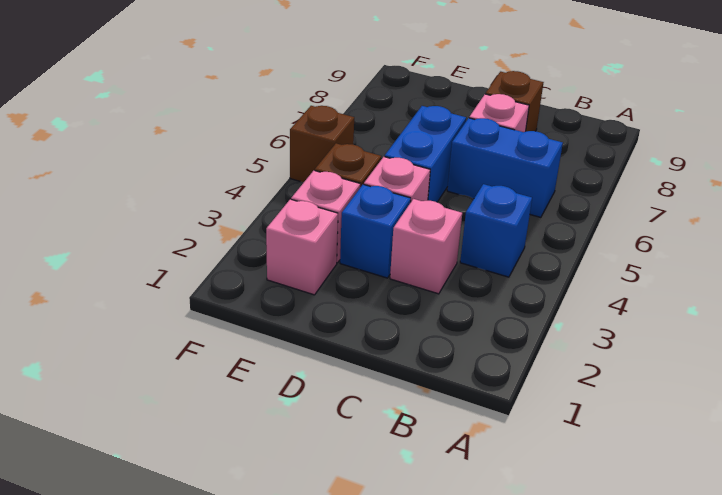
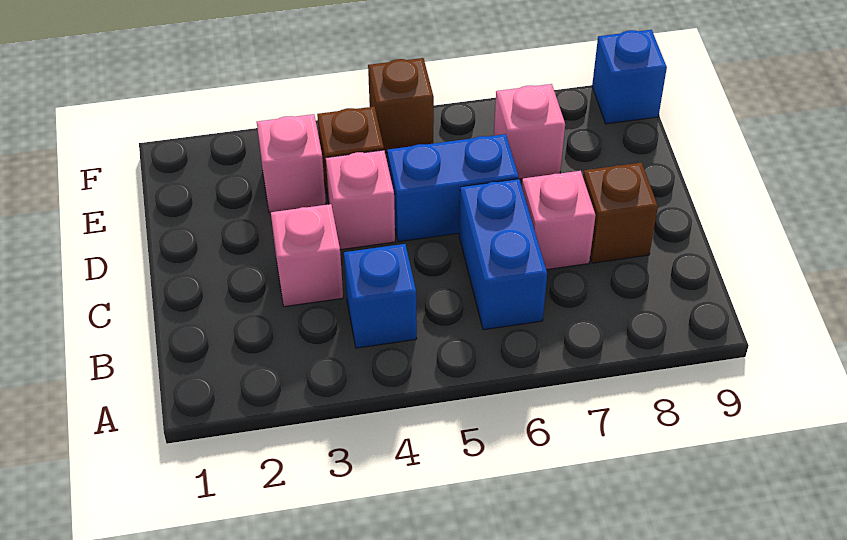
blue 1x1 brick [340,184,411,278] -> blue 1x1 brick moved to [592,30,667,124]
pink 1x1 brick [266,199,338,295] -> pink 1x1 brick moved to [494,84,565,179]

